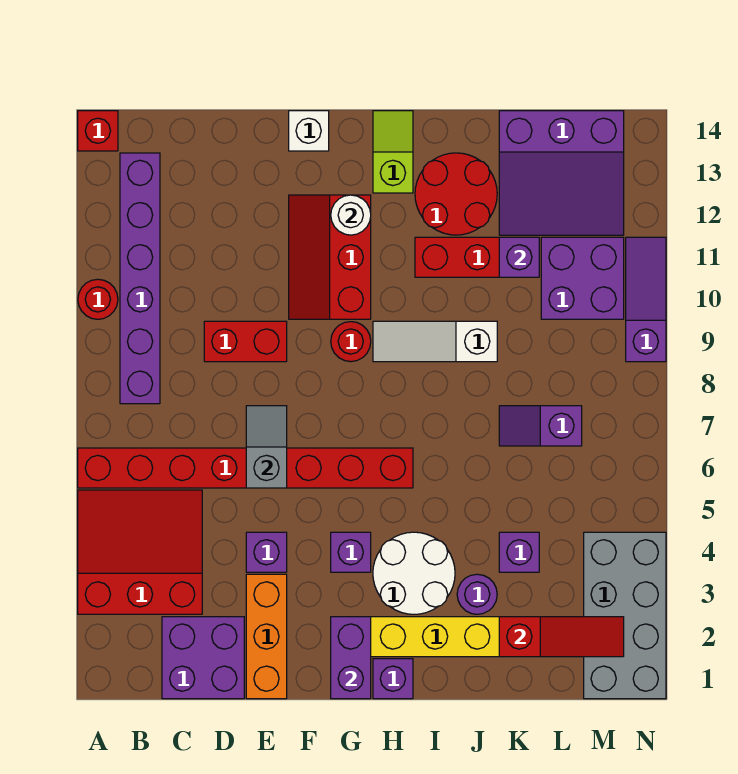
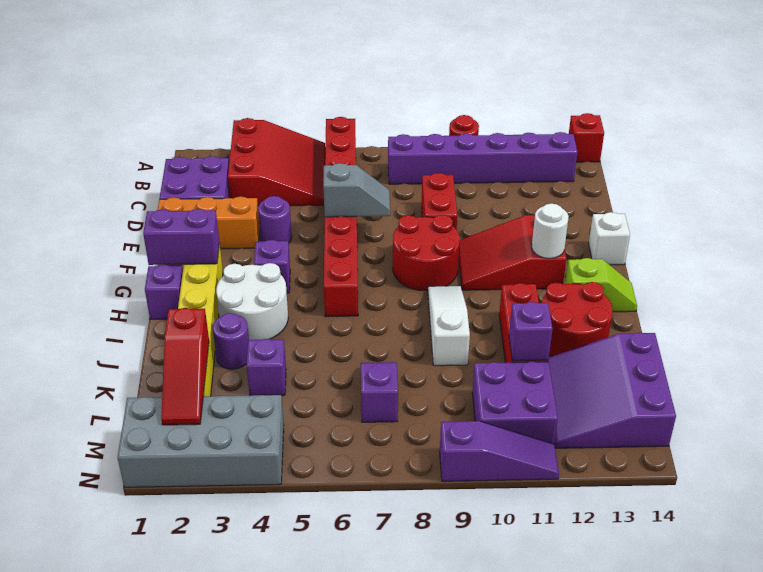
purple 1x1 brick [246,532,287,572] -> purple 1x1 round brick [258,196,292,243]
red 2x3 slope [289,195,371,319] -> red 2x3 slope turned to [459,215,566,290]
red 1x1 round brick [331,322,371,362] -> red 2x2 round brick [393,215,460,291]

